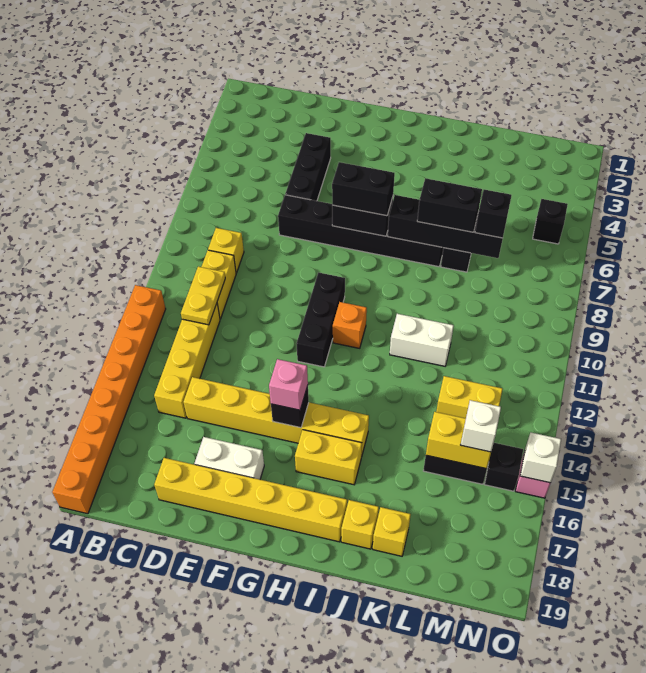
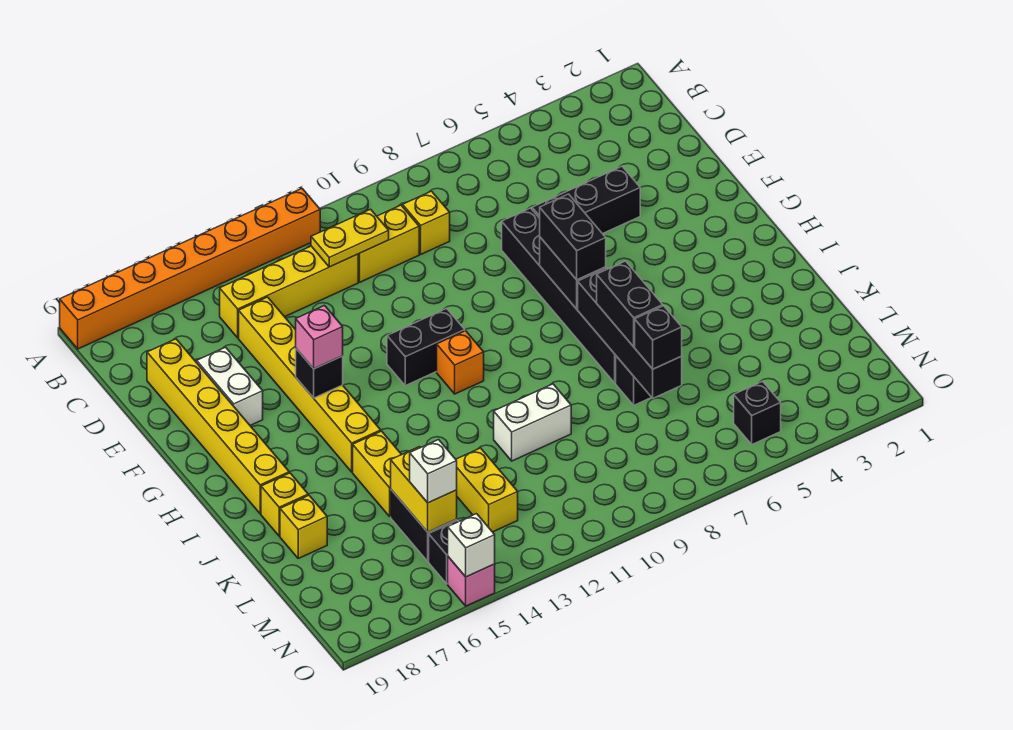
black 1x3 brick [297,273,345,367] -> black 1x2 brick [387,309,465,386]
yellow 1x2 brick [295,430,362,485] -> yellow 1x2 brick moved to [353,431,402,517]
white 1x2 brick [390,314,454,366] -> white 1x2 brick turned to [494,384,571,461]

